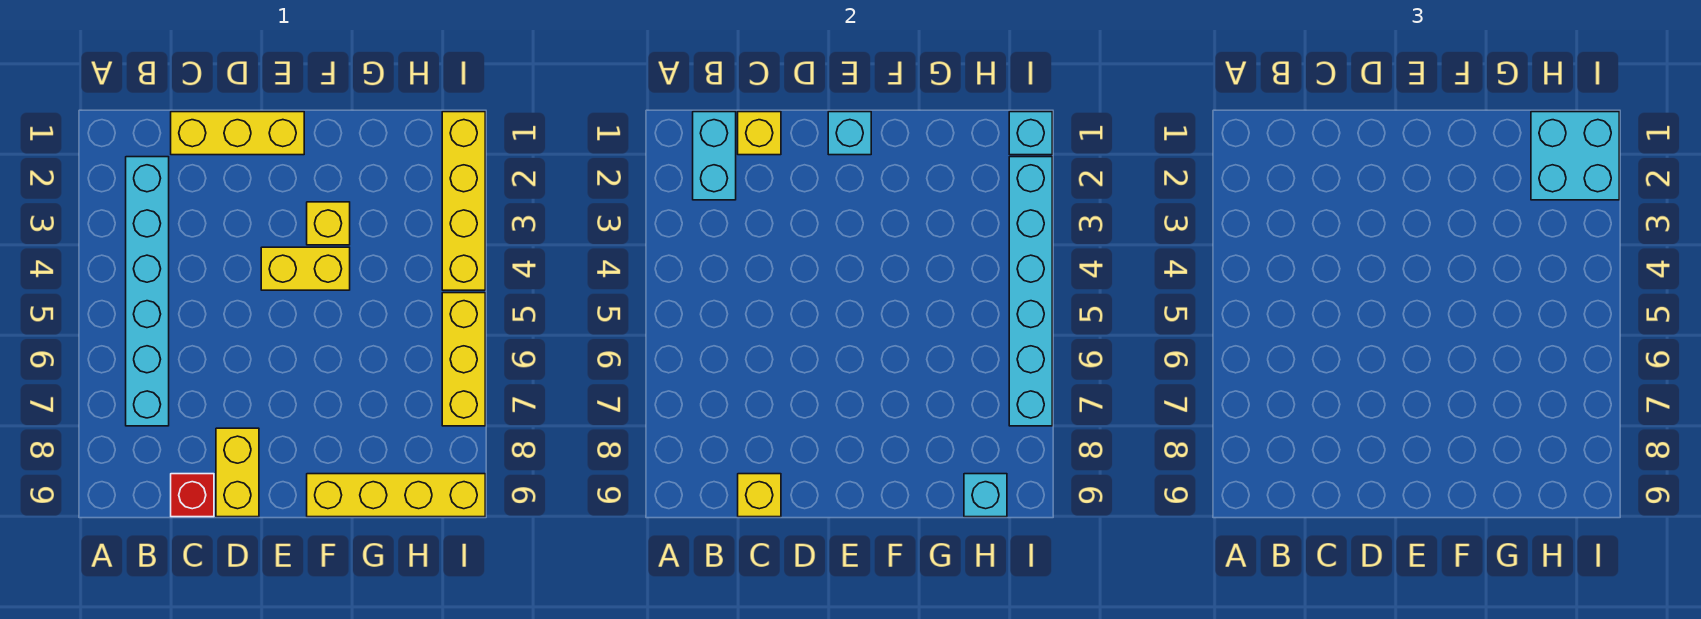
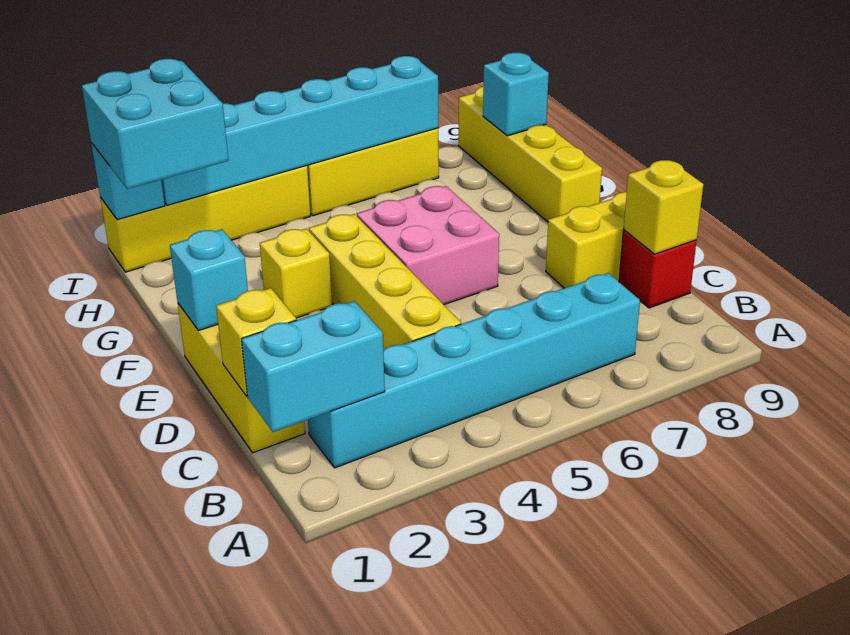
yellow 1x2 brick [261,247,350,290] -> yellow 1x4 brick [309,214,461,350]
none -> pink 2x2 brick [357,186,499,305]

